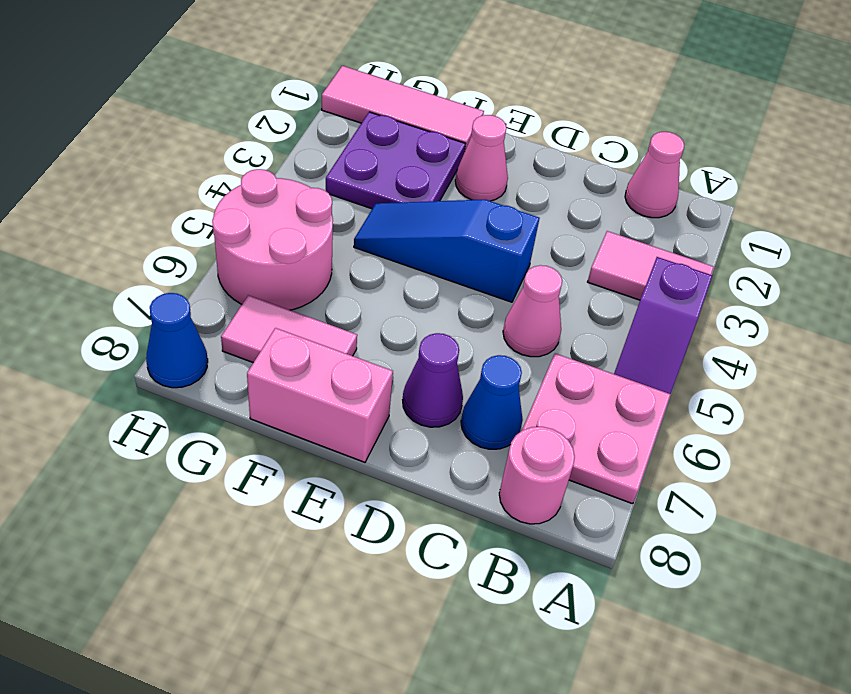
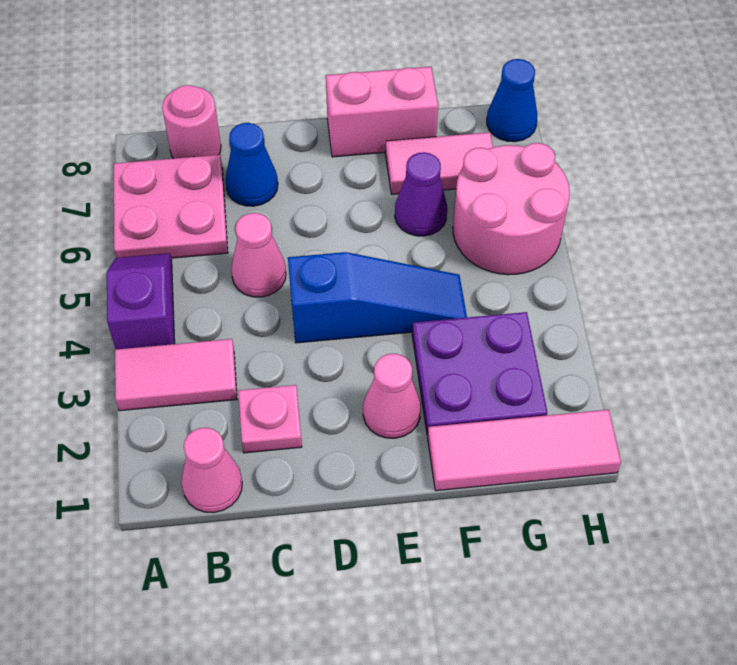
none -> pink 1x1 plate [238,385,302,453]
purple 1x1 cone [403,333,463,427] -> purple 1x1 cone moved to [395,152,447,236]

